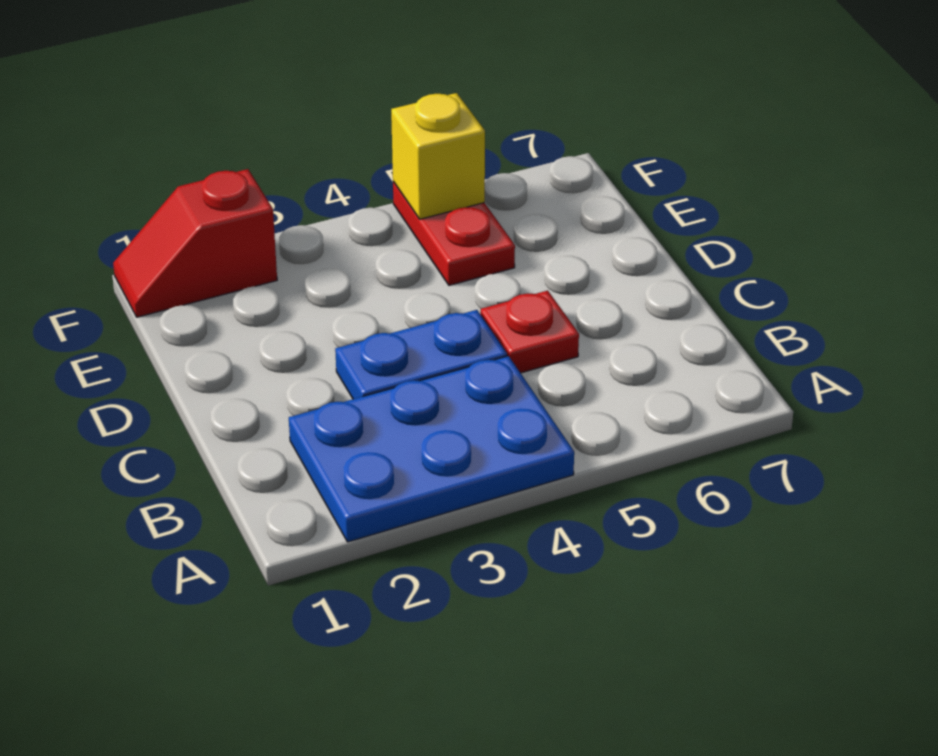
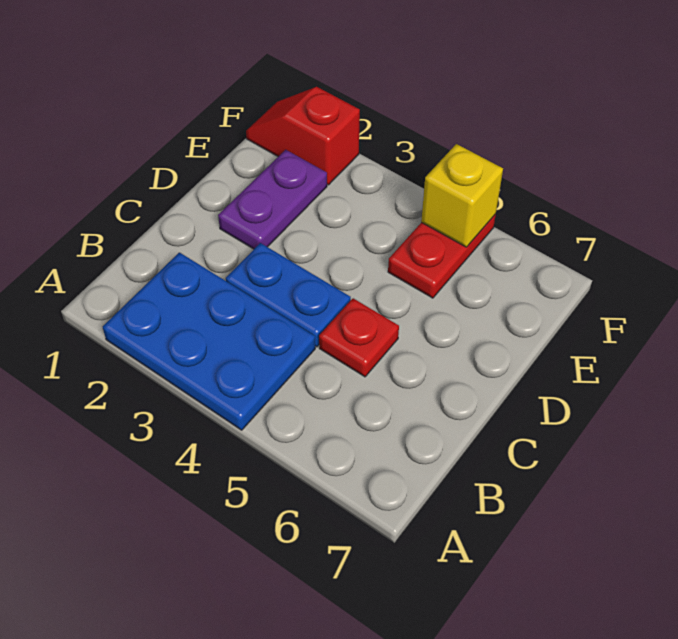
none -> purple 1x2 plate [218,150,327,249]

